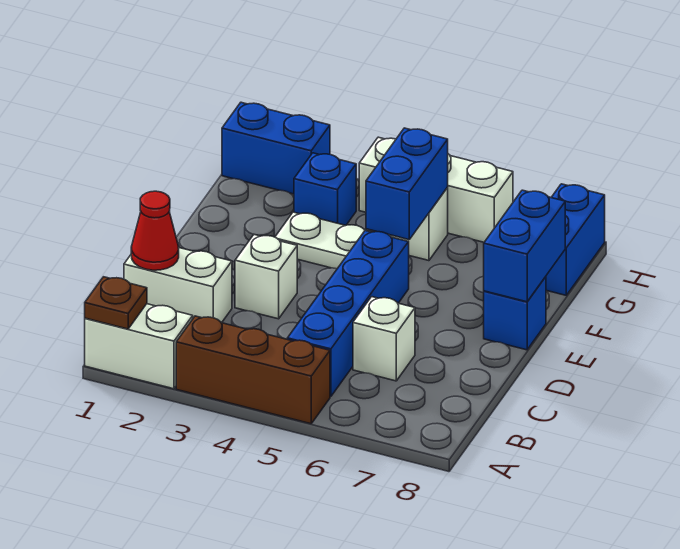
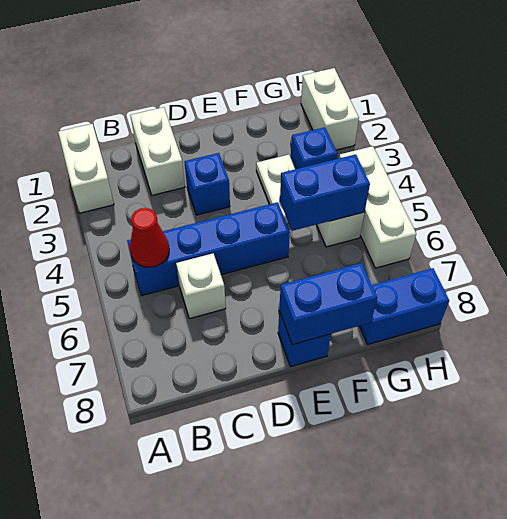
brown 1x1 plate [85,277,147,329] -> none
brown 1x3 brick [176,316,330,424] -> none
red 1x1 cone [131,191,179,270] -> red 1x1 cone moved to [130,208,169,267]
white 1x1 brick [235,235,297,319] -> blue 1x1 brick [184,153,230,215]
blue 1x2 brick [222,102,330,194] -> white 1x2 brick [301,68,359,150]

